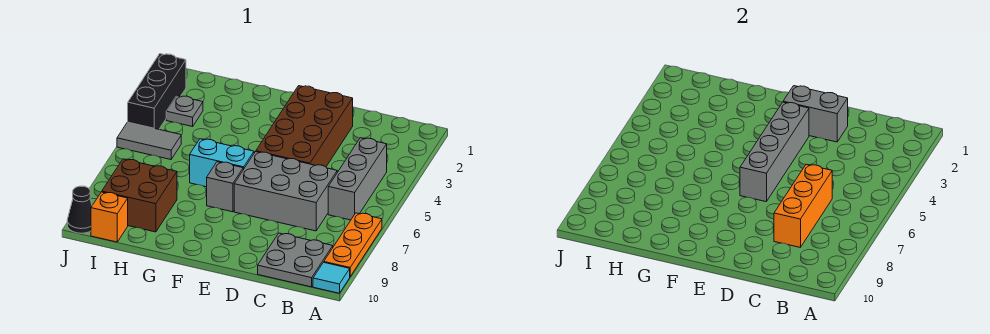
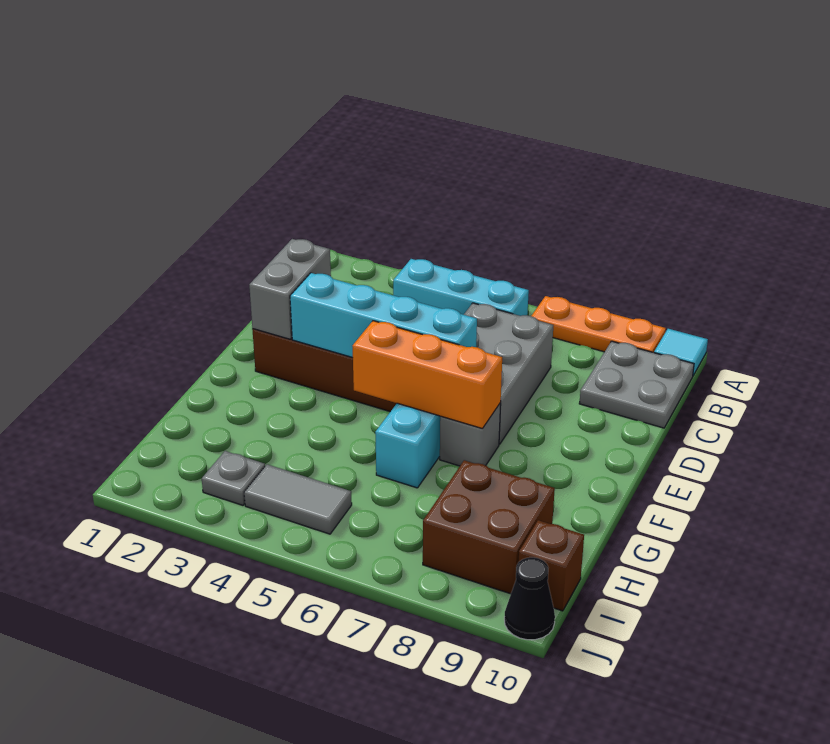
grey 1x3 brick [328,138,387,220] -> cyan 1x3 brick [393,259,529,316]
orange 1x3 brick [774,165,832,247] -> orange 1x3 brick moved to [353,321,502,429]
grey 1x4 brick [740,102,809,202] -> cyan 1x4 brick [290,273,477,358]
grey 1x2 tile [117,122,181,160] -> grey 1x2 tile turned to [244,464,352,534]
orange 1x1 brick [91,192,128,242] -> brown 1x1 brick [519,520,584,611]
black 1x3 brick [128,54,186,129] -> none

